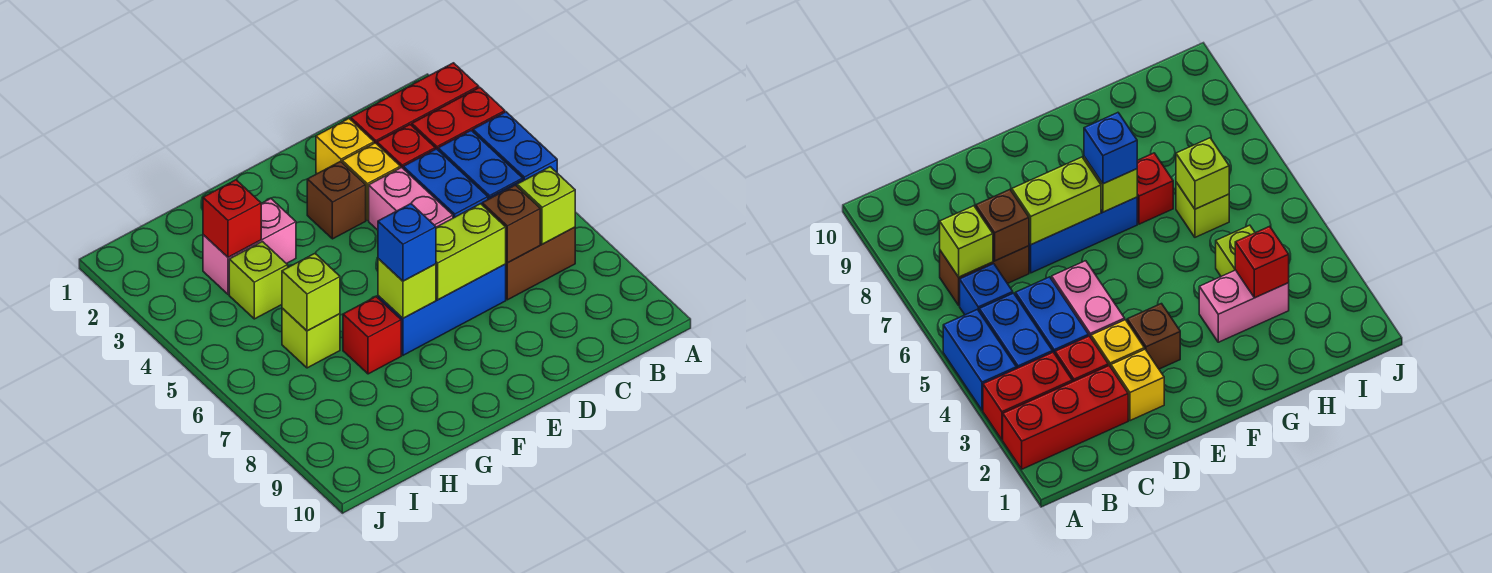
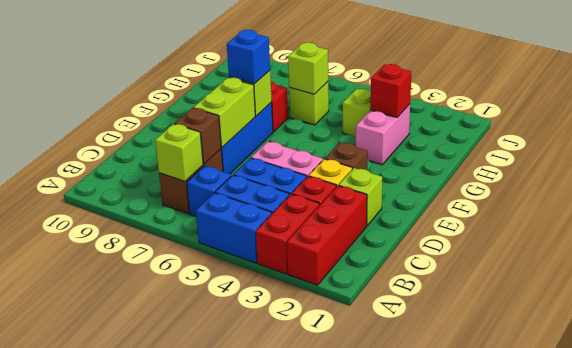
yellow 1x1 brick [316,118,374,174] -> lime 1x1 brick [339,168,382,226]

